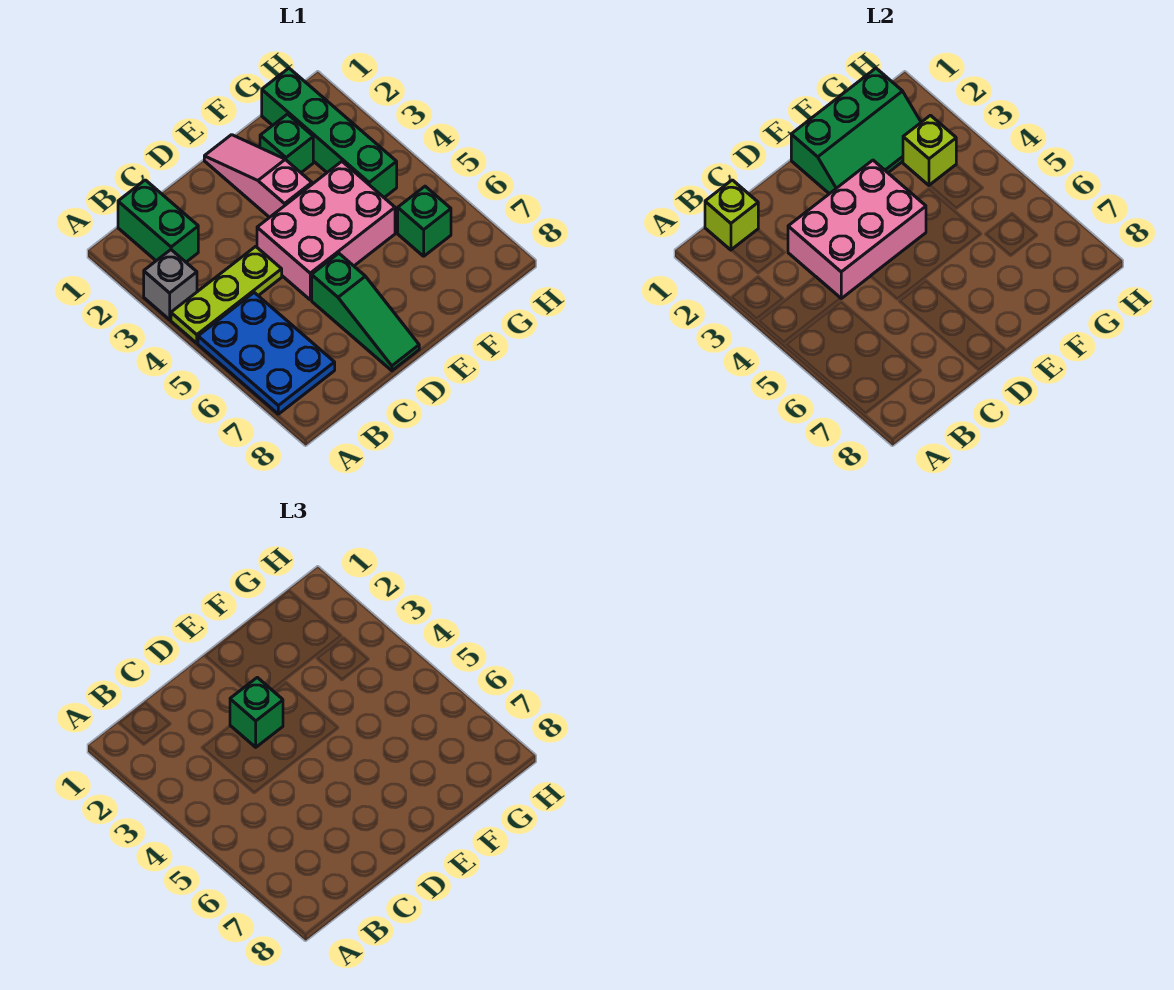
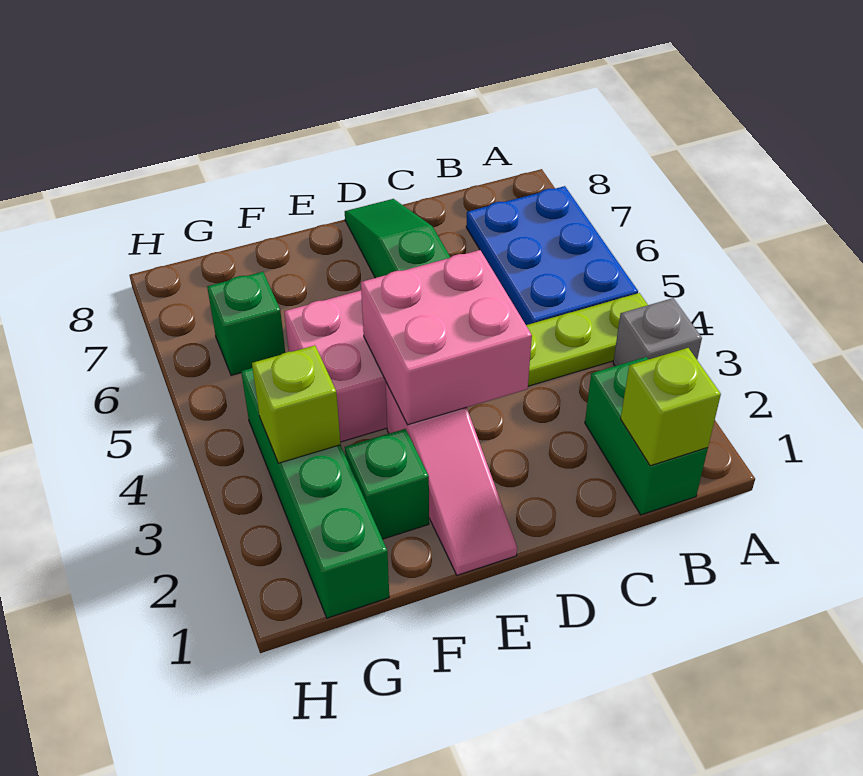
pink 2x3 brick [788,160,926,298] -> pink 2x2 brick [361,250,532,425]
green 1x1 brick [230,678,283,747] -> none
green 2x3 slope [791,68,921,194] -> none

